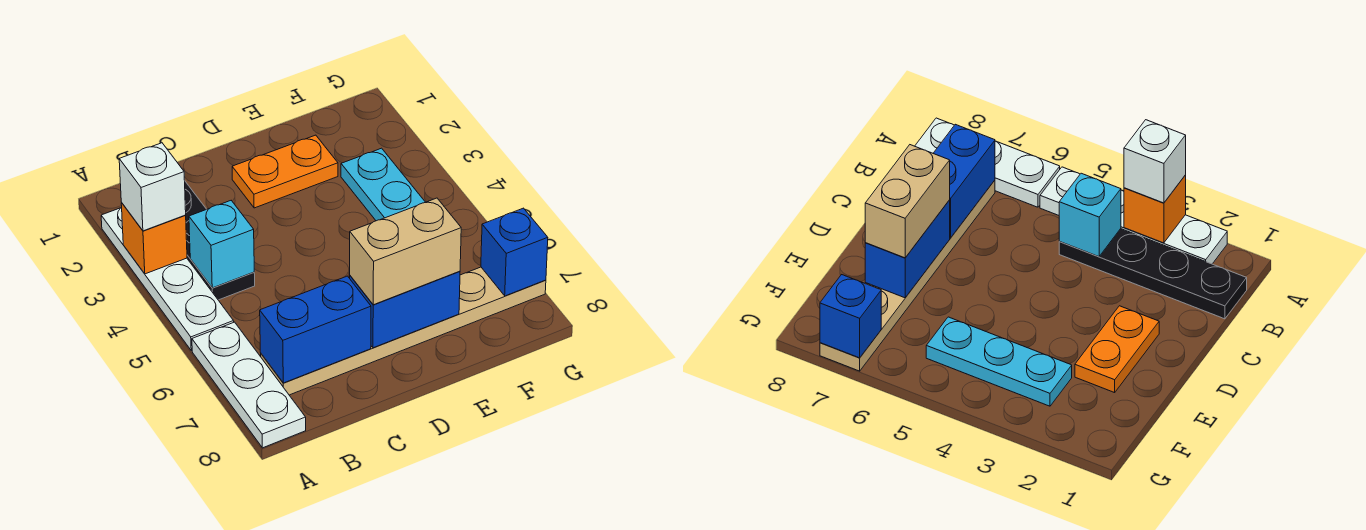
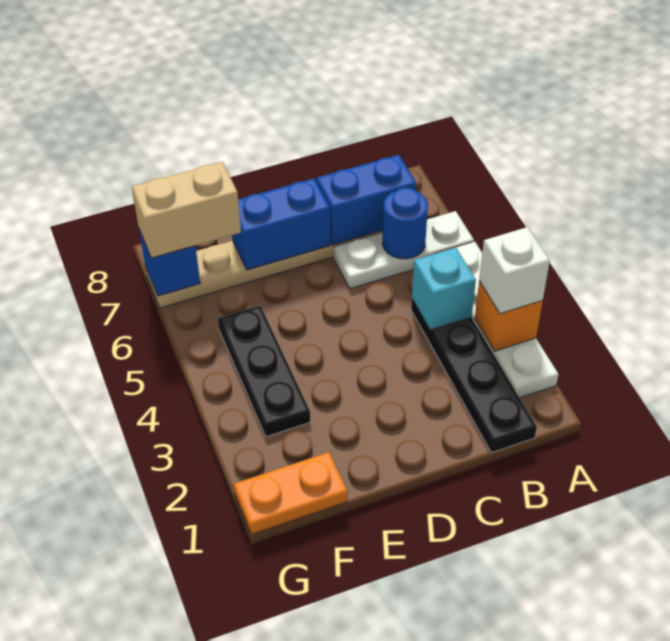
white 1x3 plate [192,322,306,448] -> white 1x3 plate turned to [334,211,474,289]
none -> blue 1x1 round brick [382,188,428,259]
orange 1x2 plate [232,135,338,208] -> orange 1x2 plate moved to [234,452,348,535]
tan 1x2 brick [350,198,461,305] -> tan 1x2 brick moved to [132,162,241,258]
cyan 1x3 plate [341,148,425,221] -> black 1x3 plate [218,306,310,437]

